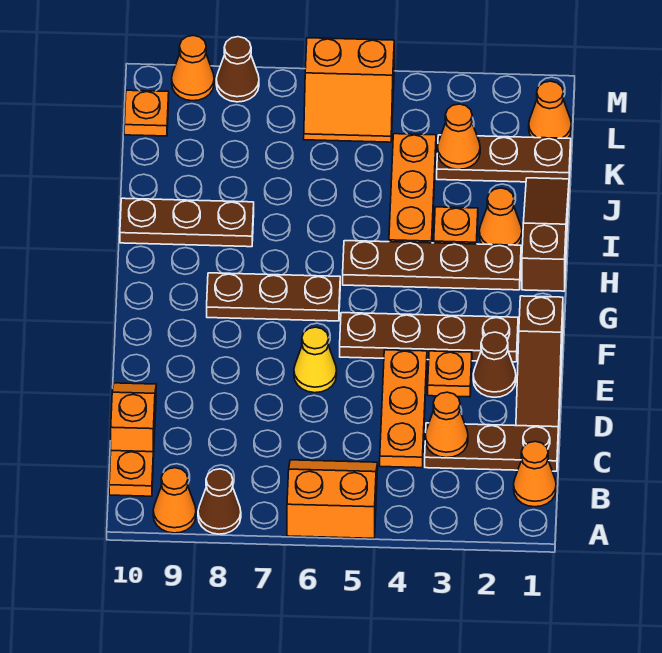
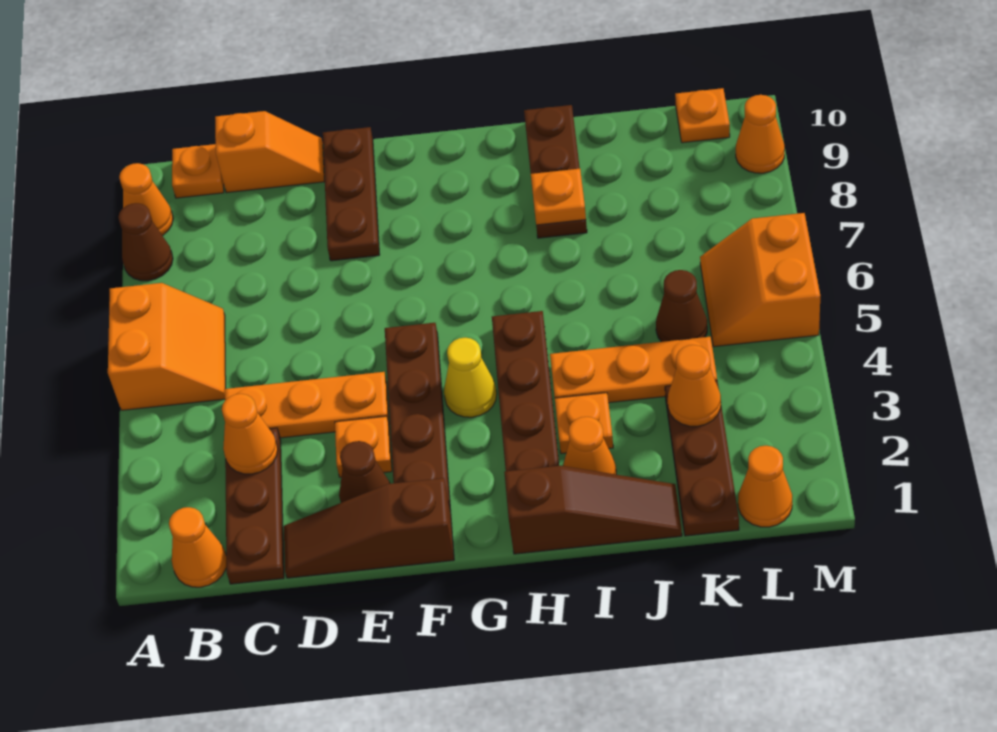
yellow 1x1 cone [294,327,337,393] -> yellow 1x1 cone moved to [444,338,497,417]
brown 1x3 plate [207,273,340,321] -> brown 1x3 plate moved to [323,127,380,261]
none -> orange 1x1 plate [531,169,586,225]
brown 1x1 cone [216,37,259,102] -> brown 1x1 cone moved to [656,270,707,342]

